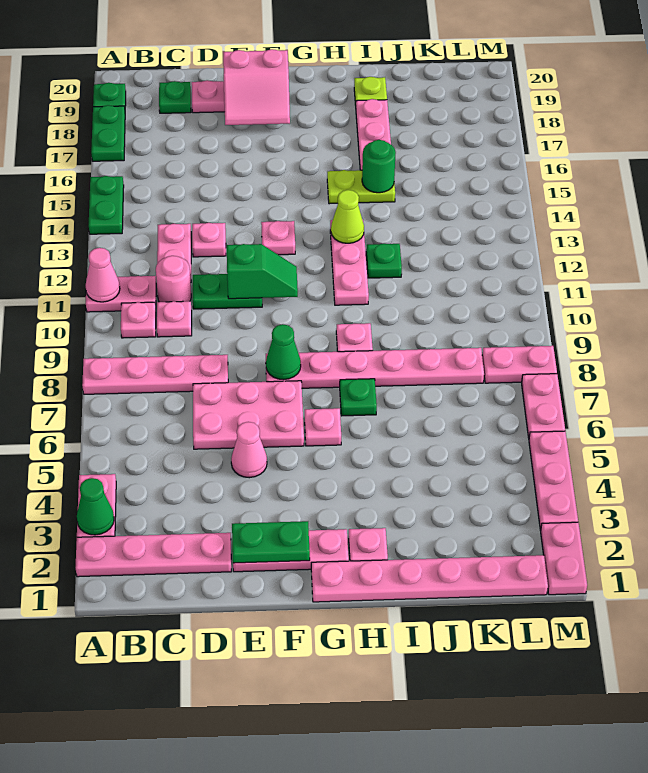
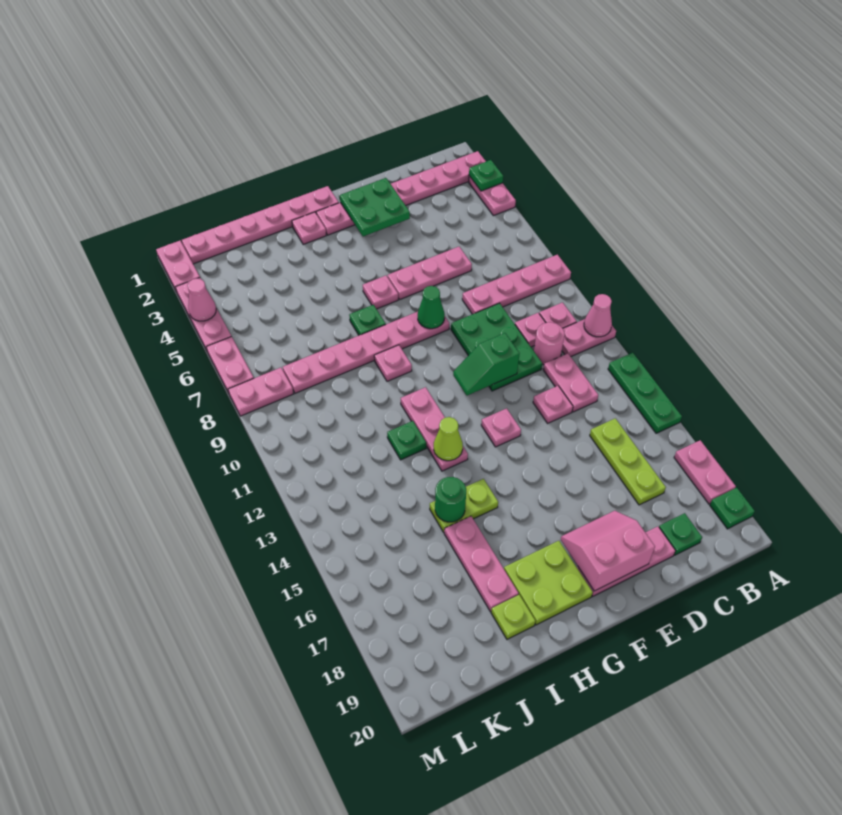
green 1x1 cone [77,478,114,535] -> green 1x1 plate [469,160,503,191]
green 1x2 plate [89,176,124,234] -> green 1x3 plate [608,353,682,433]
green 1x2 plate [91,105,125,161] -> pink 1x2 plate [674,440,736,504]
none -> lime 1x3 plate [590,418,666,505]
pink 2x3 plate [193,381,304,449] -> pink 1x3 plate [388,247,472,299]
green 1x2 plate [193,274,262,309] -> green 2x3 plate [451,303,542,391]
green 1x2 plate [232,521,310,563] -> green 2x2 plate [340,178,410,236]
pink 1x1 cone [231,422,267,478] -> pink 1x1 cone moved to [188,278,216,321]
none -> lime 2x2 plate [504,541,593,625]

